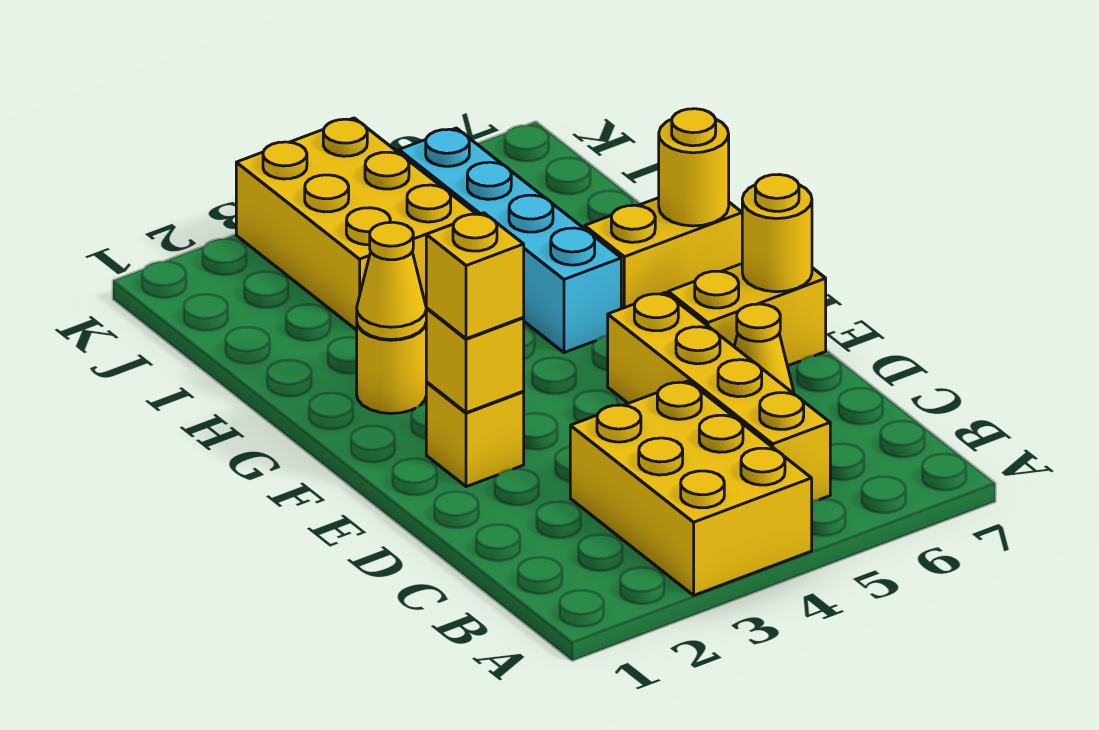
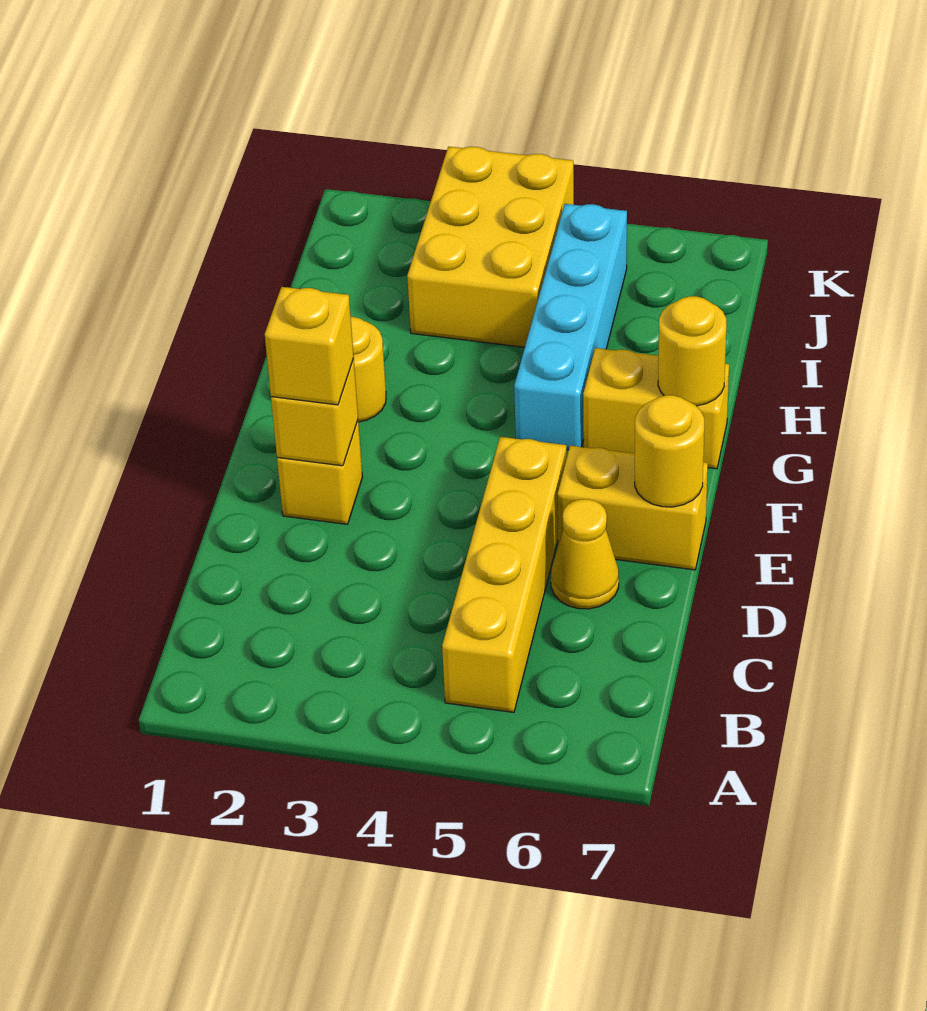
yellow 2x3 brick [570,381,812,595] -> none
yellow 1x1 cone [357,222,426,340] -> none

